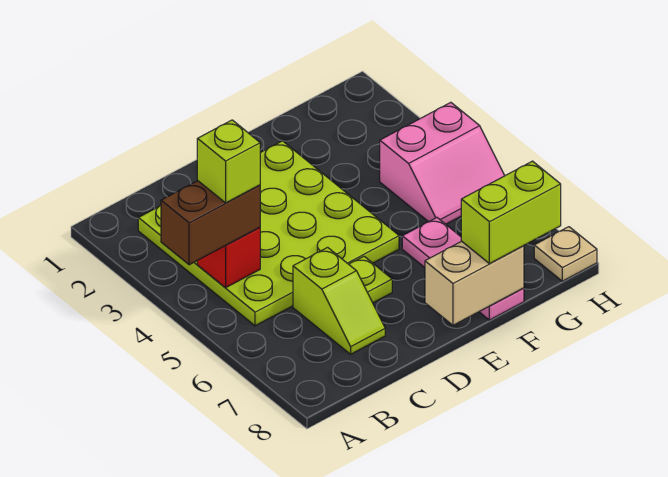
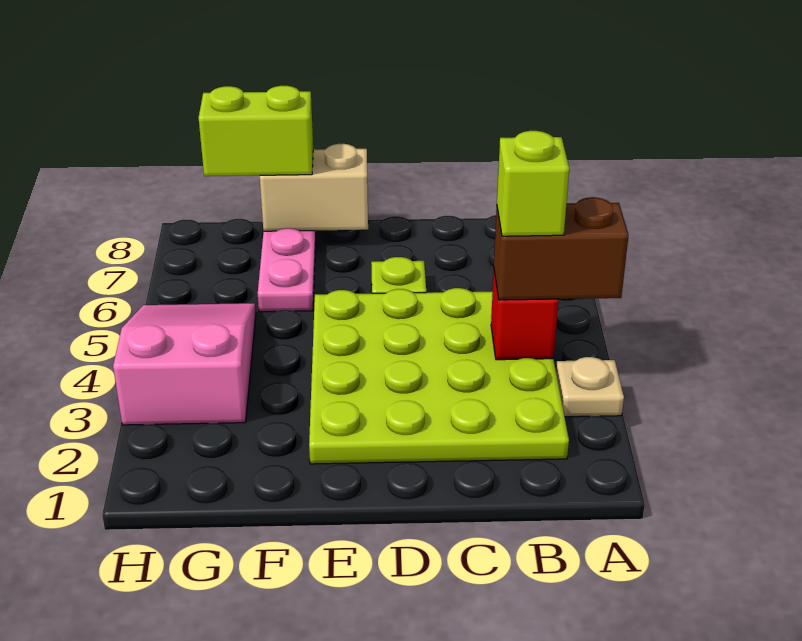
lime 1x2 slope [293,247,385,354] -> none
pink 2x2 slope [380,102,505,224] -> pink 2x3 slope [113,303,256,425]
tan 1x1 plate [534,227,597,281] -> tan 1x1 plate moved to [556,357,624,417]

